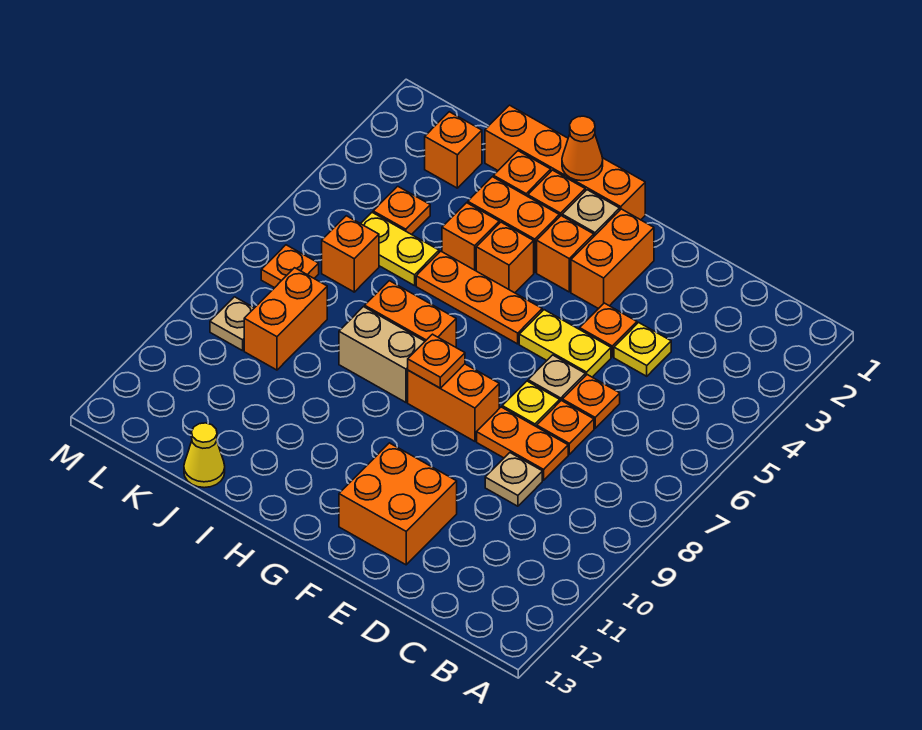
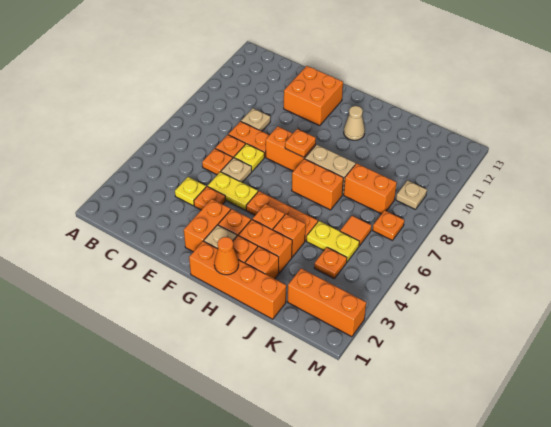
none -> tan 1x1 cone [344,106,365,140]
yellow 1x1 cone [184,423,225,488] -> none
orange 1x1 brick [425,112,482,188] -> orange 1x3 brick [288,268,366,337]
orange 1x1 brick [322,216,379,292] -> orange 1x1 tile [340,216,372,246]
orange 1x2 brick [244,268,327,370] -> orange 1x2 brick turned to [344,163,397,214]

